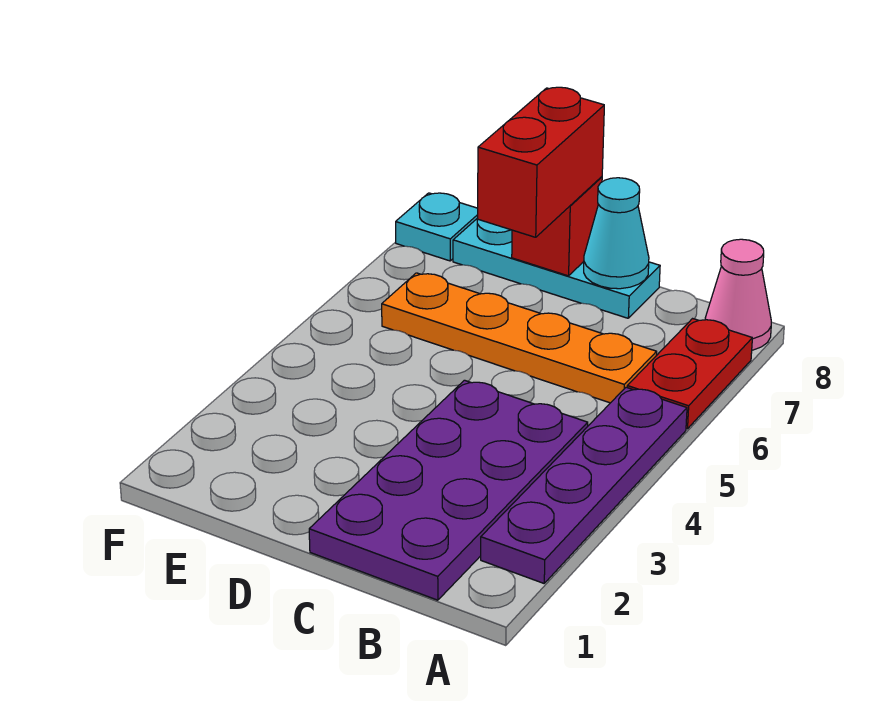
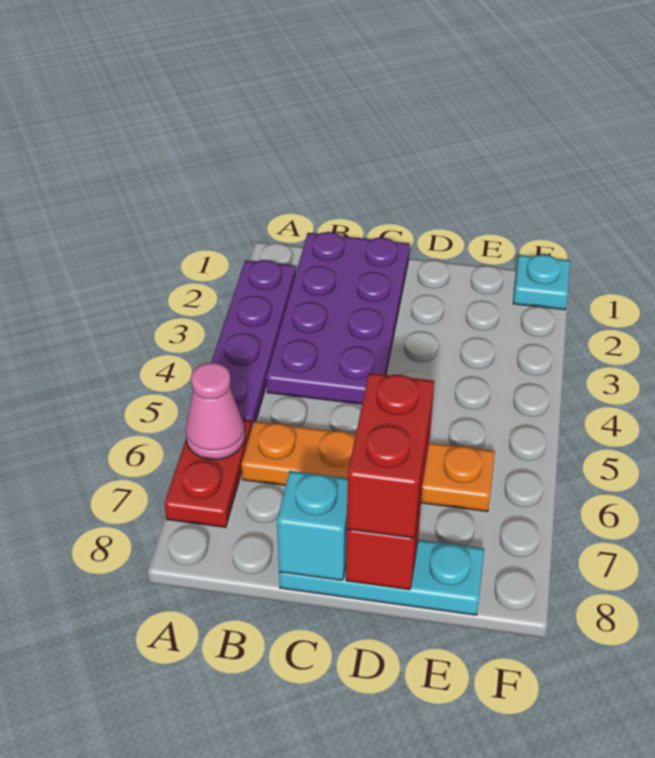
pink 1x1 cone [705,239,771,350] -> pink 1x1 cone moved to [186,363,245,459]
cyan 1x1 cone [584,178,649,289] -> cyan 1x1 brick [277,471,348,580]
cyan 1x1 plate [396,193,478,261] -> cyan 1x1 plate moved to [513,255,570,310]

